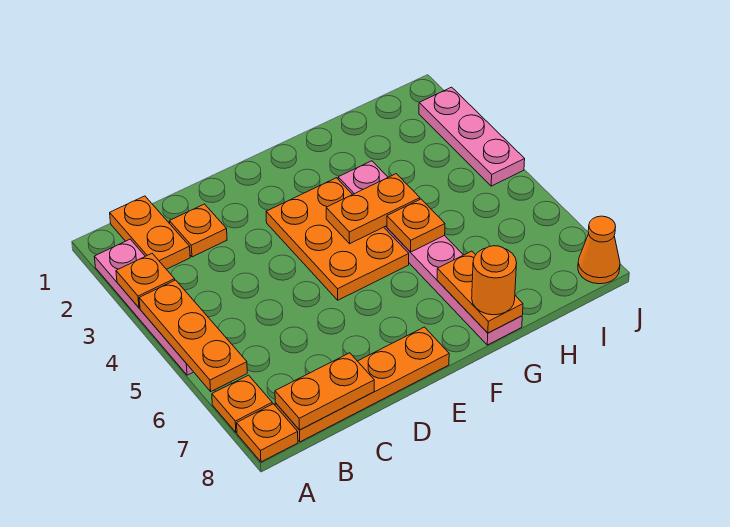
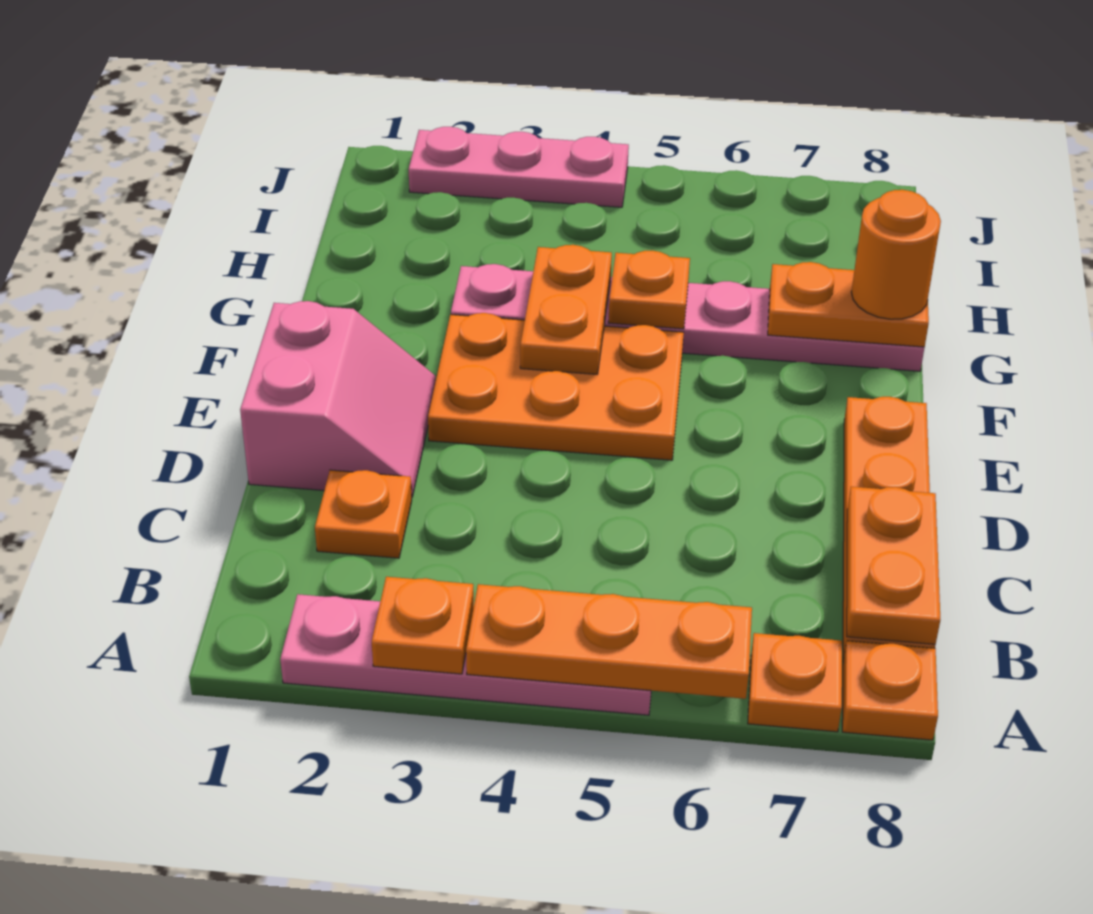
orange 1x2 plate [110,196,190,269] -> none
none -> pink 2x2 slope [240,301,436,497]
orange 1x1 cone [578,216,620,284] -> none

